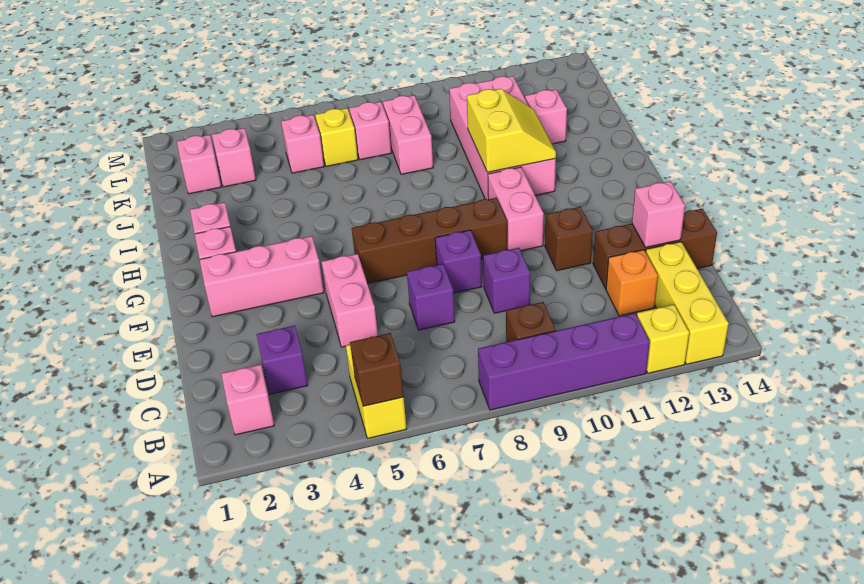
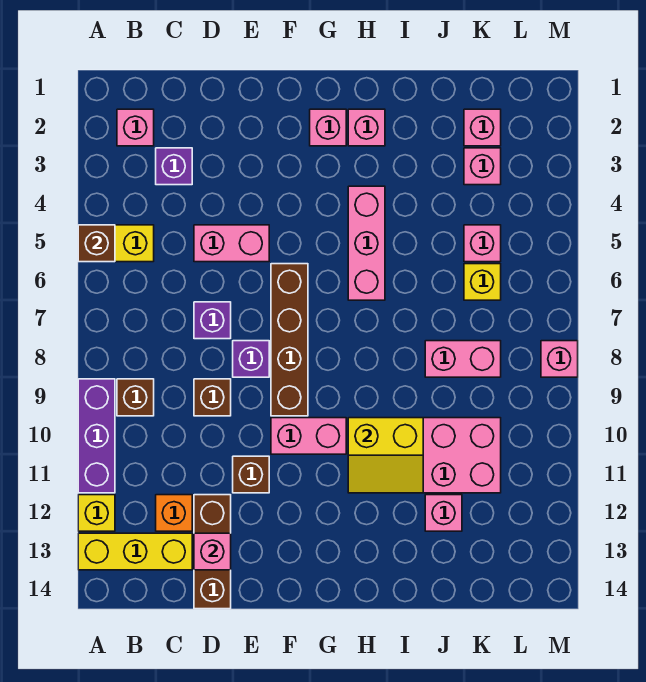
purple 1x4 brick [478,313,650,410] -> purple 1x3 brick [78,379,115,493]
purple 1x1 brick [483,248,530,313] -> brown 1x1 brick [194,379,231,416]
pink 1x3 brick [200,236,324,317] -> pink 1x3 brick moved to [348,186,385,300]
pink 1x1 brick [349,102,391,160] -> pink 1x1 brick moved to [541,341,578,377]

